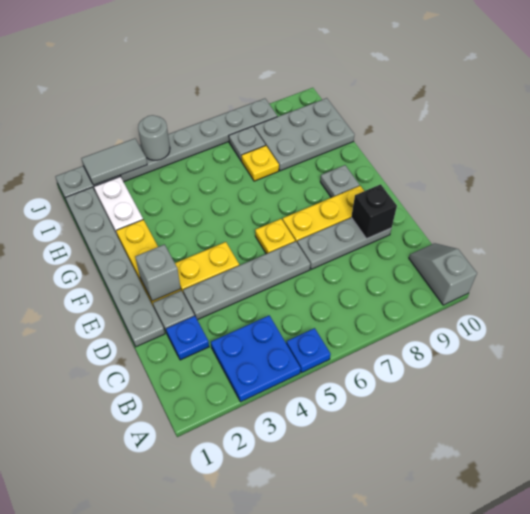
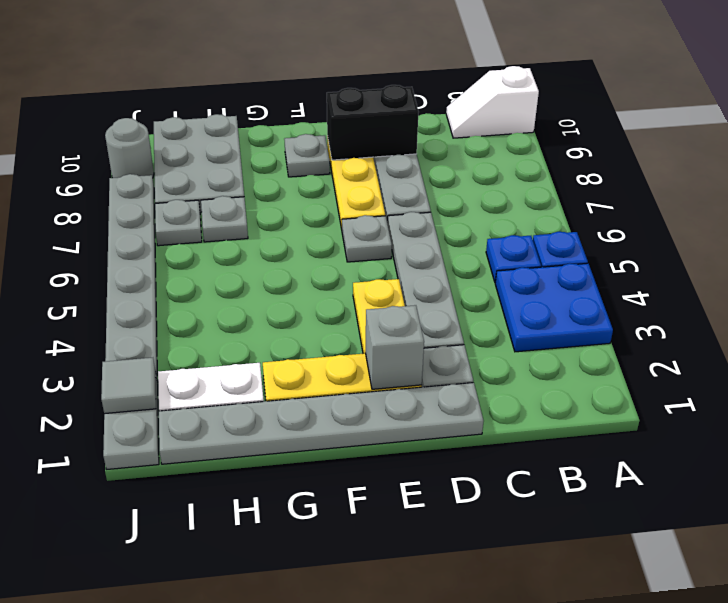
grey 1x2 slope [409,243,477,305] -> white 1x2 slope [446,66,539,138]
blue 1x1 plate [166,316,209,360] -> blue 1x1 plate moved to [486,235,541,282]
black 1x1 brick [351,184,397,239] -> black 1x2 brick [327,85,419,160]
yellow 1x1 plate [255,219,295,254] -> grey 1x1 plate [342,215,392,262]
yellow 1x1 plate [242,145,279,181] -> grey 1x1 plate [201,196,248,242]
grey 1x2 tile [81,139,147,185] -> grey 1x1 tile [101,358,156,414]
grey 1x1 round brick [138,115,170,160] -> grey 1x1 round brick moved to [105,118,154,178]

